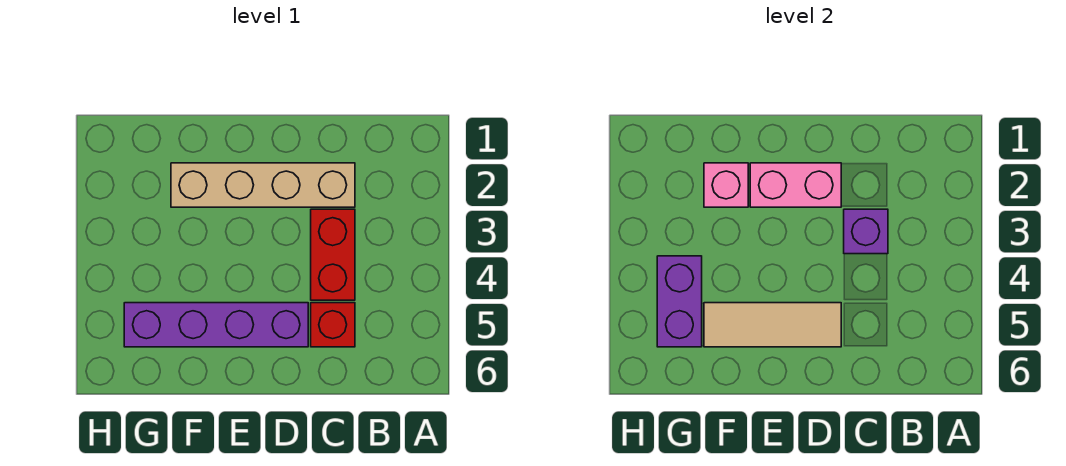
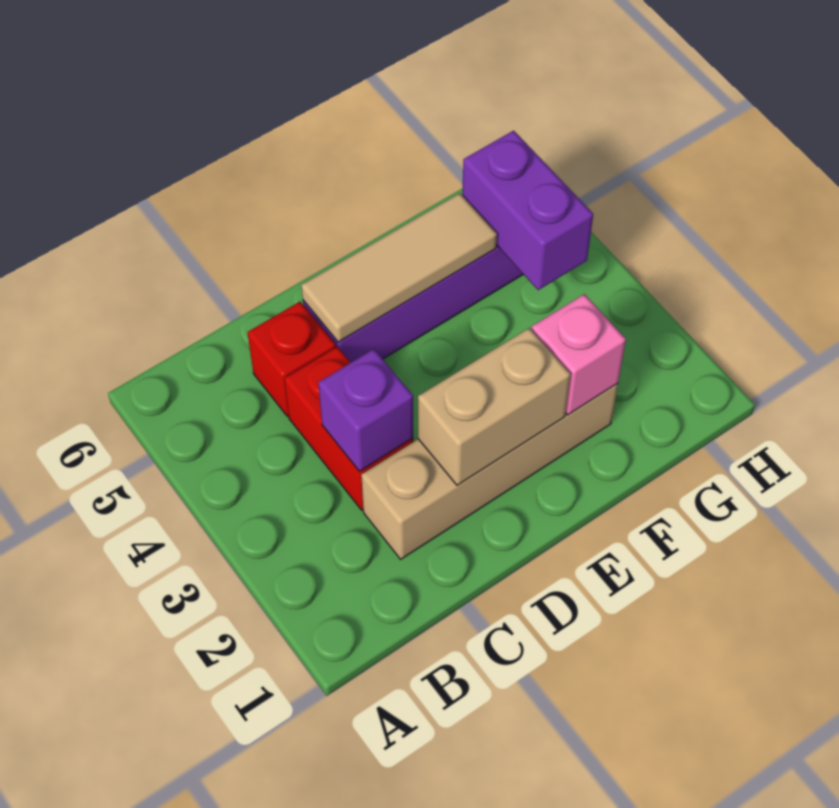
pink 1x2 brick [750,163,841,207] -> tan 1x2 brick [418,328,570,485]

